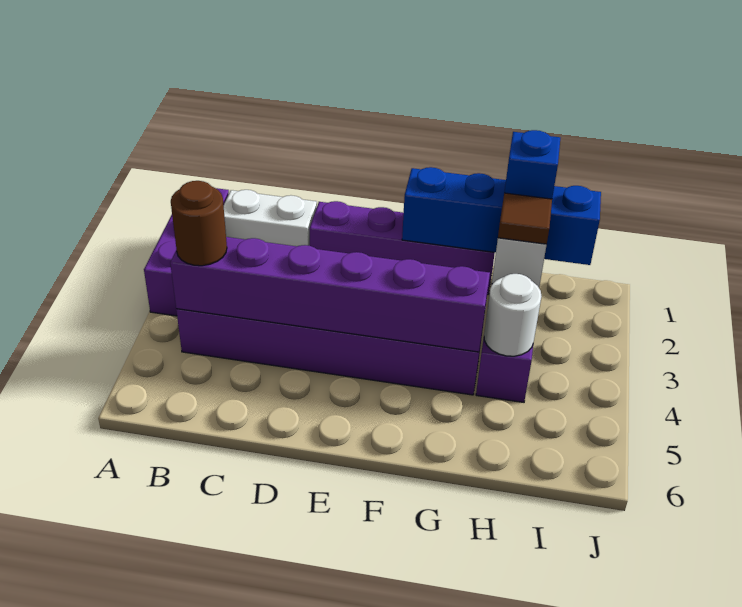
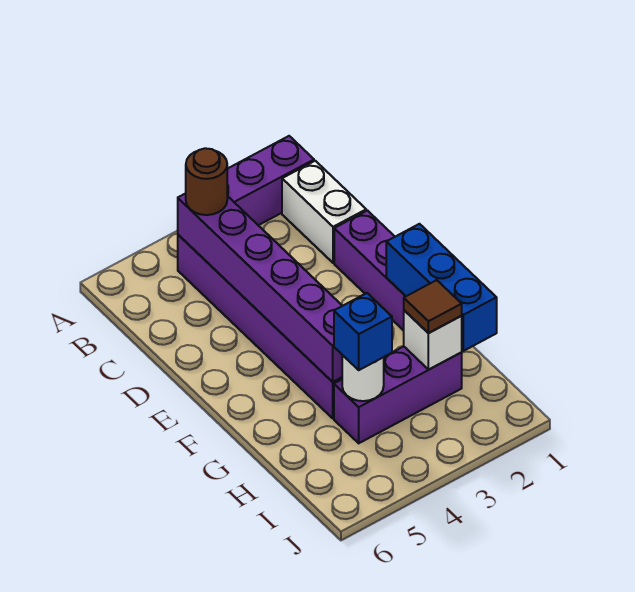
blue 1x4 brick [402,167,601,265] -> blue 1x3 brick [386,224,497,351]
blue 1x1 brick [504,130,560,199] -> blue 1x1 brick moved to [334,293,392,370]

